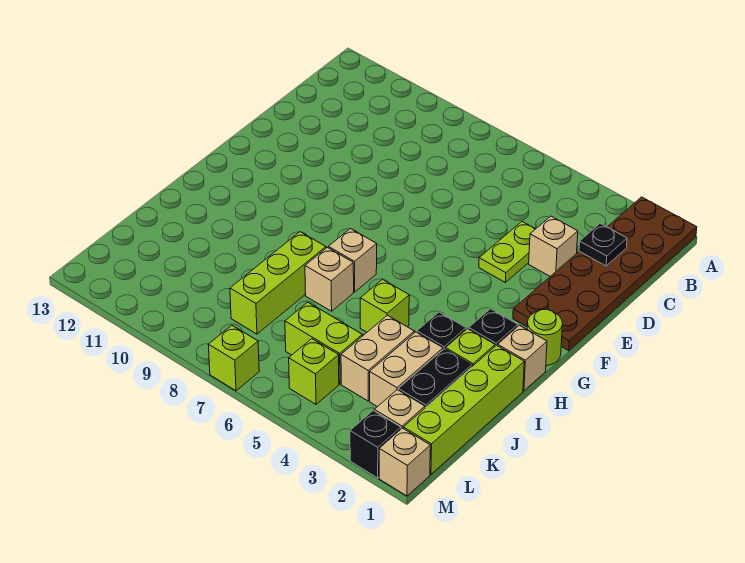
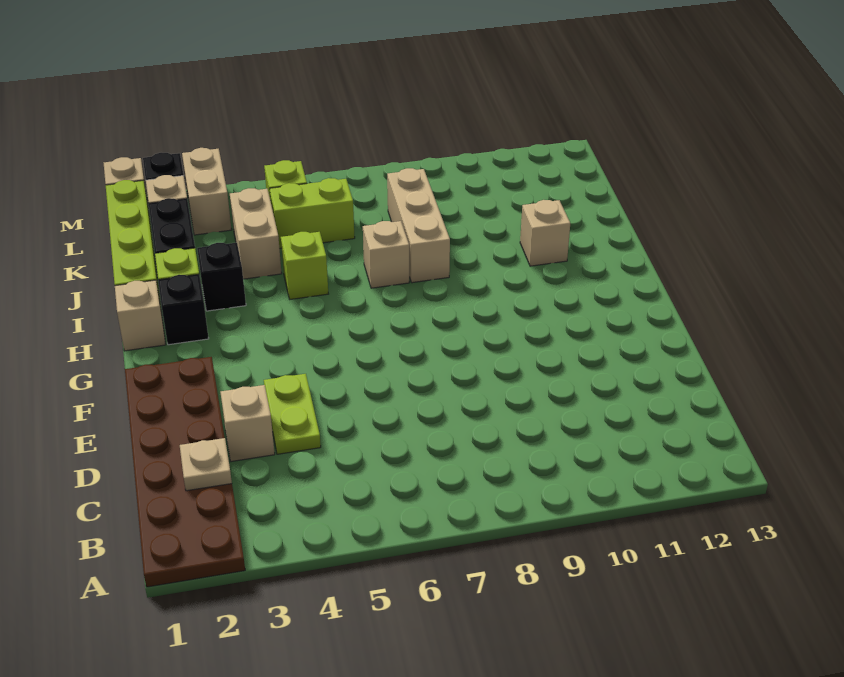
black 1x1 plate [579,224,627,266] -> tan 1x1 plate [180,438,232,491]
lime 1x1 round brick [527,309,563,366] -> none
tan 1x1 brick [328,229,377,292] -> tan 1x1 brick moved to [520,200,570,266]
lime 1x3 brick [230,232,326,334] -> tan 1x3 brick [387,168,450,283]
tan 1x2 brick [370,332,443,407] -> tan 1x2 brick moved to [182,148,232,235]
lime 1x1 brick [208,325,259,391] -> none

